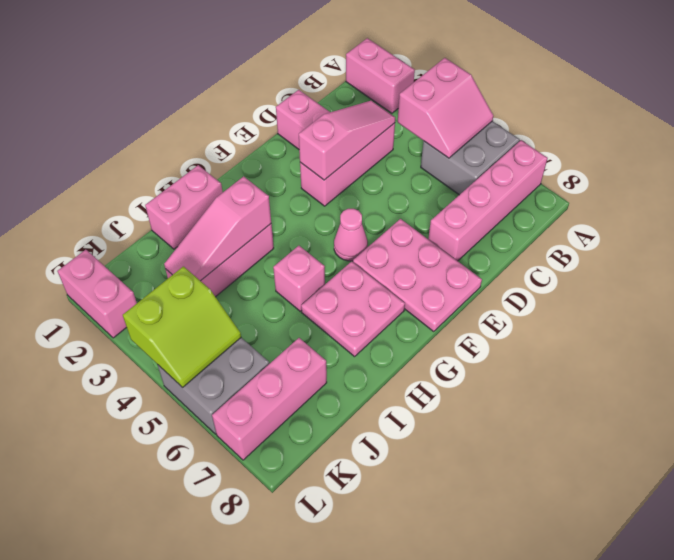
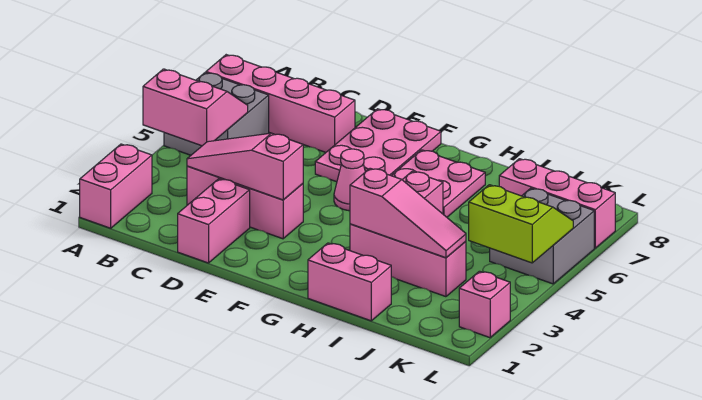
pink 1x2 brick [57,250,137,338] -> pink 1x1 brick [459,271,510,338]

